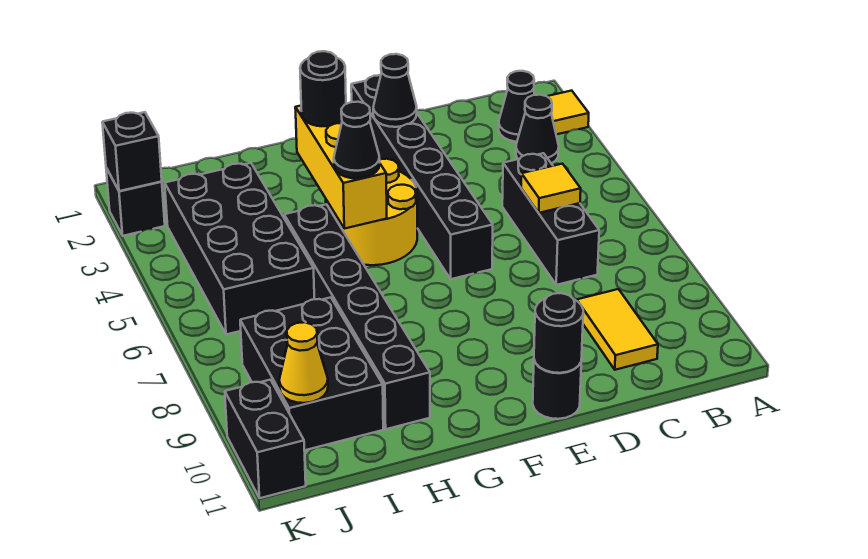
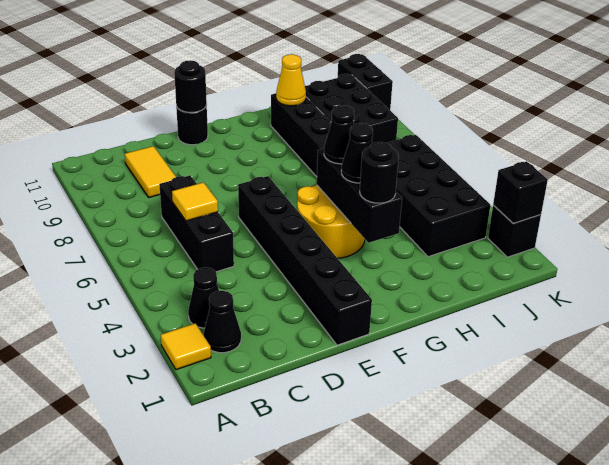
black 1x1 cone [373,54,417,127] -> black 1x1 cone moved to [341,123,373,183]
yellow 1x3 brick [295,106,387,229] -> black 1x3 brick [317,148,402,243]
yellow 1x1 cone [279,322,328,403] -> yellow 1x1 cone moved to [276,54,306,106]

